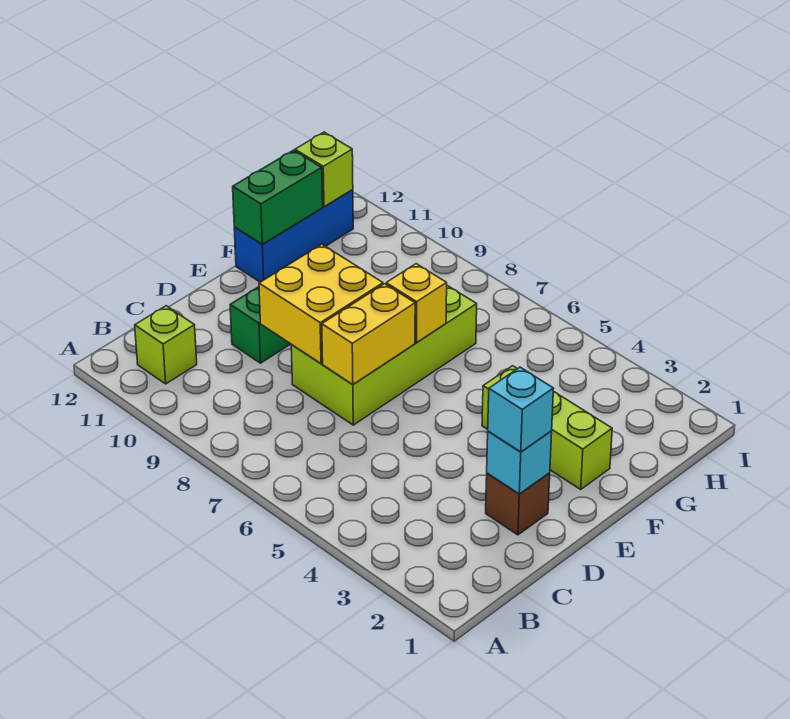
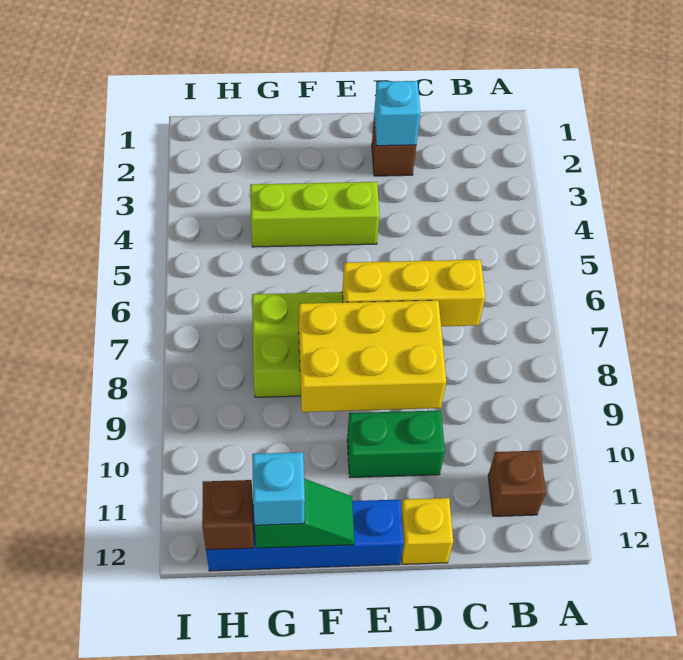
lime 1x1 brick [135,306,197,384] -> brown 1x1 brick [488,451,546,516]
cyan 1x1 brick [488,367,554,452] -> cyan 1x1 brick moved to [252,452,305,525]
yellow 1x2 brick [322,284,415,384] -> yellow 1x3 brick [342,260,485,326]
yellow 2x2 brick [259,244,383,364] -> yellow 2x3 brick [299,300,446,412]
lime 1x3 brick [482,366,612,489] -> lime 1x3 brick turned to [250,182,380,247]
yellow 1x1 brick [386,264,447,343] -> yellow 1x1 brick moved to [401,498,453,564]
blue 1x3 brick [234,190,353,282] -> blue 1x4 brick [206,500,404,571]
green 1x2 brick [233,150,323,244] -> green 1x2 slope [255,479,354,548]
lime 1x1 brick [295,132,353,207] -> brown 1x1 brick [202,480,254,550]

